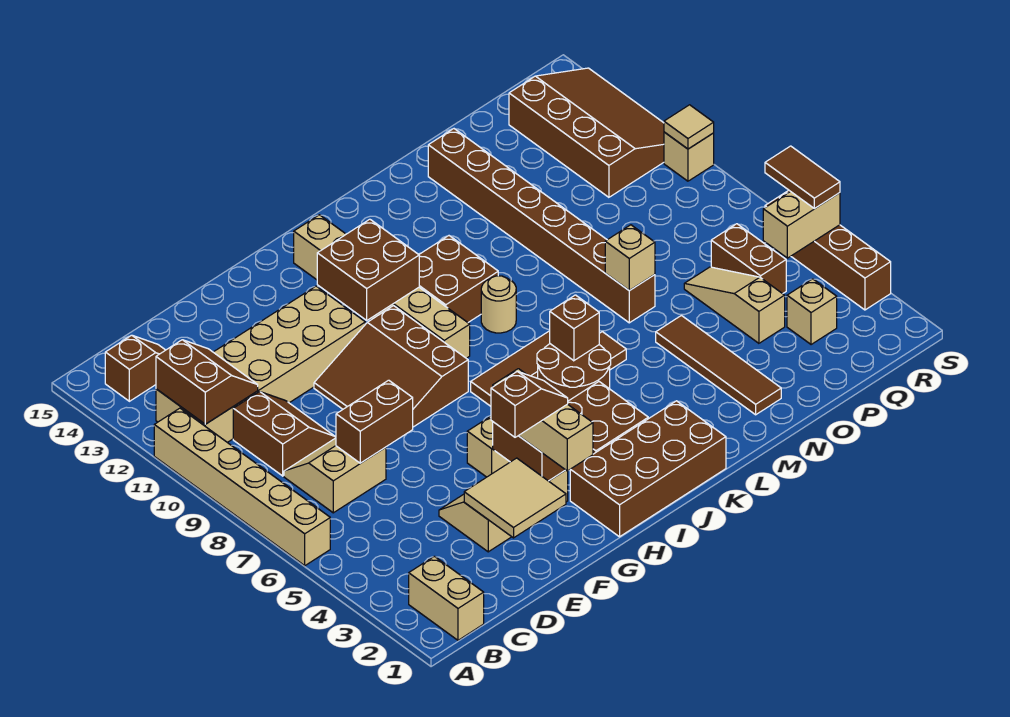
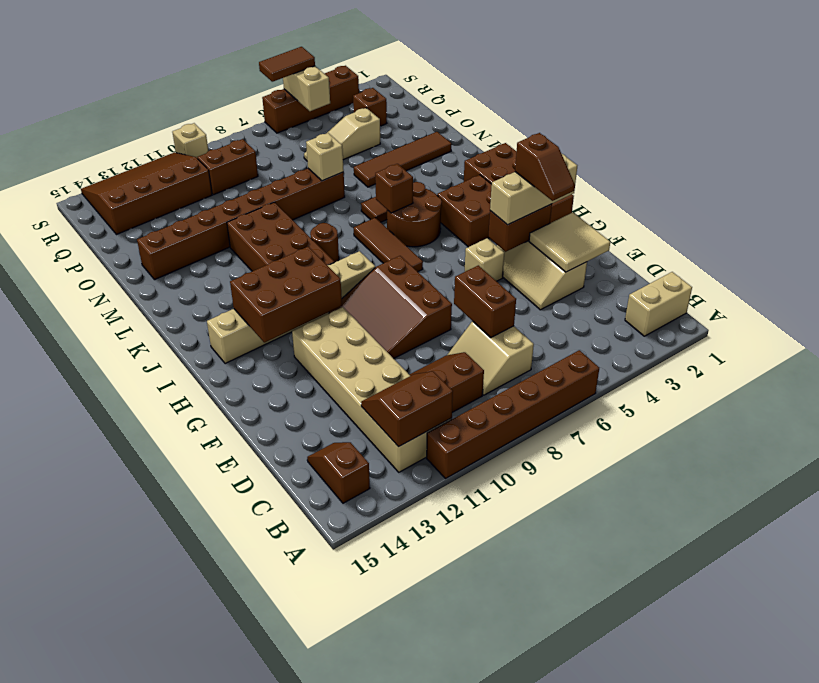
tan 1x6 brick [154,408,330,566] -> brown 1x6 brick [427,350,599,479]
brown 1x2 slope [491,371,568,437] -> brown 1x2 slope turned to [515,133,575,201]
brown 3x3 slope [314,306,468,427] -> brown 3x3 slope turned to [329,256,452,359]
brown 2x2 brick [317,219,419,320] -> brown 2x3 brick [230,247,342,342]
brown 2x2 brick [419,236,498,322] -> brown 2x4 brick [227,202,334,271]
tan 1x1 round brick [481,276,516,333] -> brown 1x1 round brick [310,223,339,262]
tan 1x1 brick [787,279,837,345] -> brown 1x1 brick [353,88,387,126]
brown 1x2 brick [711,224,786,294] -> brown 1x2 brick moved to [197,139,258,195]
tan 1x1 tile [664,105,714,149] -> none

